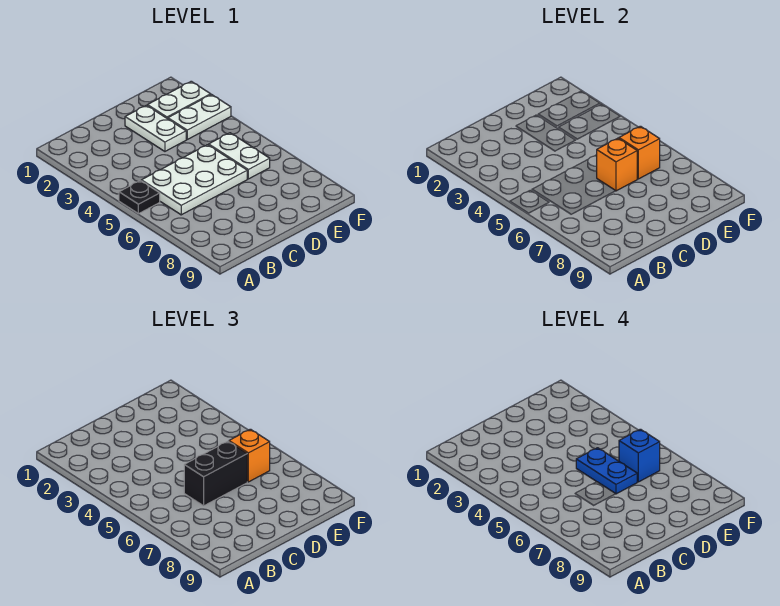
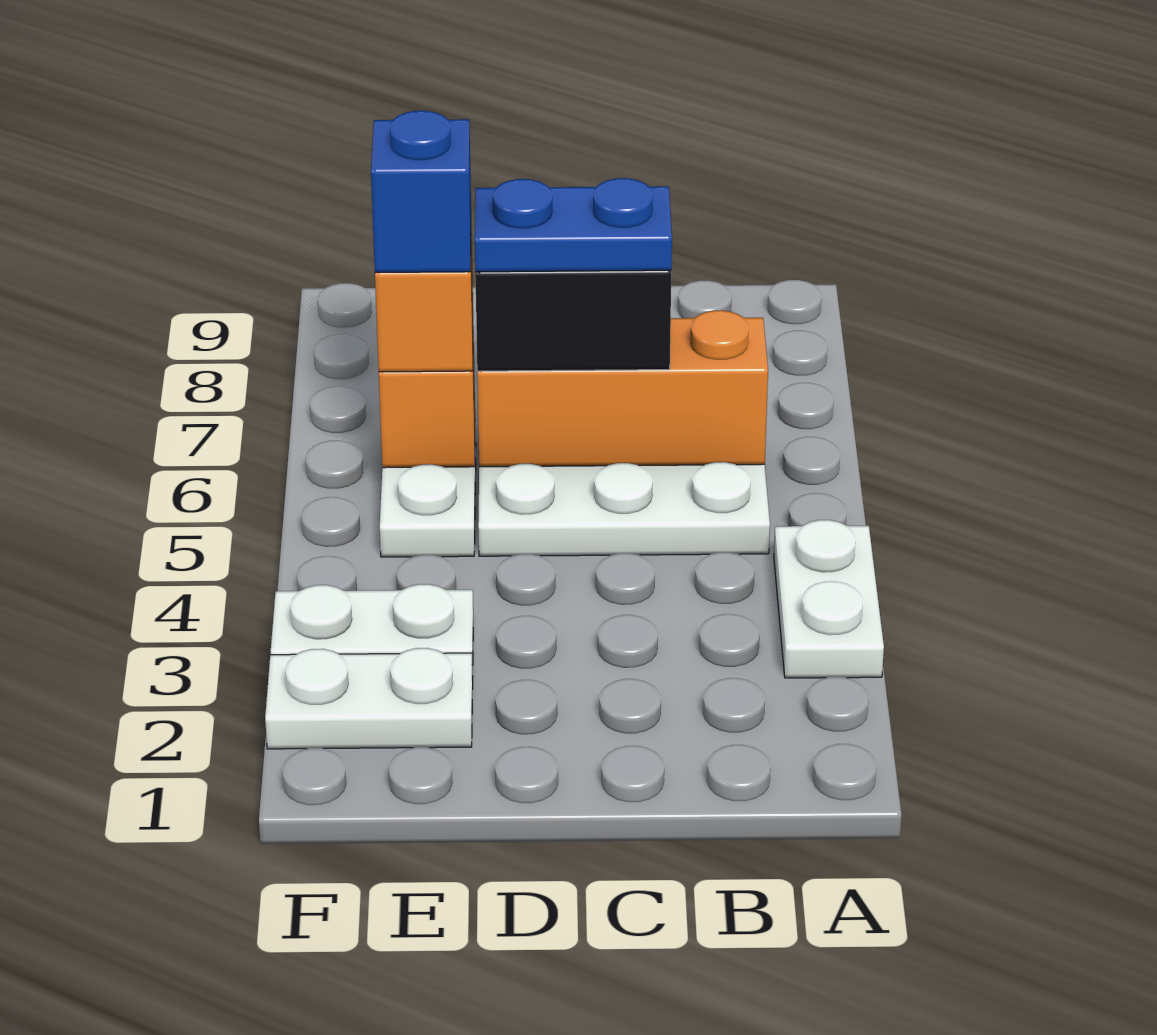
black 1x1 plate [119,181,160,214] -> none
white 1x2 plate [125,105,186,151] -> white 1x2 plate moved to [774,520,884,678]
blue 1x2 plate [576,448,637,494] -> blue 1x2 plate turned to [475,178,672,272]
orange 1x1 brick [597,138,637,191] -> orange 1x3 brick [477,310,768,467]

